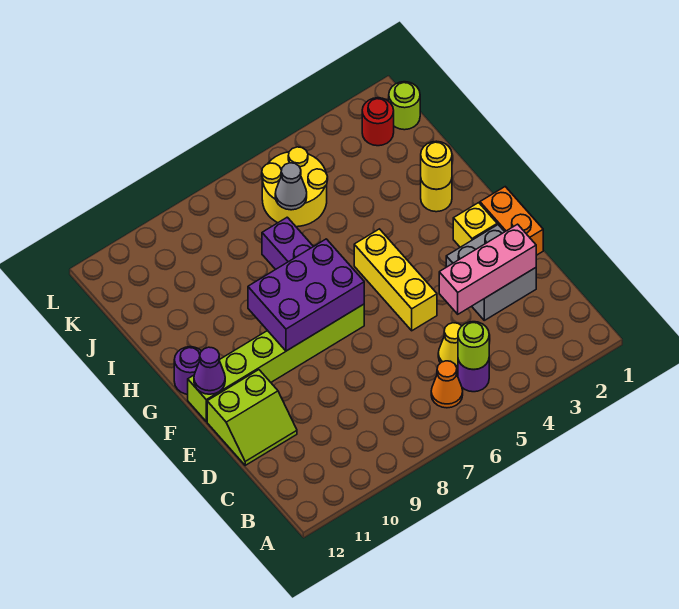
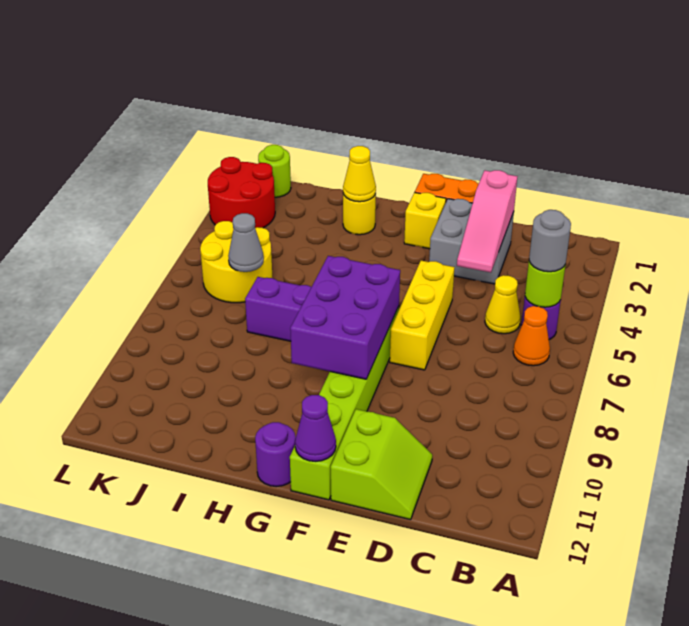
none -> grey 1x1 round brick [529,210,571,272]
pink 1x3 brick [439,224,536,314] -> pink 1x3 slope [457,170,518,273]
yellow 1x3 brick [354,229,437,331] -> yellow 1x3 brick turned to [390,261,455,370]
yellow 1x1 round brick [421,141,452,189] -> yellow 1x1 cone [343,146,376,202]
red 1x1 round brick [362,98,394,146] -> red 2x2 round brick [208,157,275,228]

